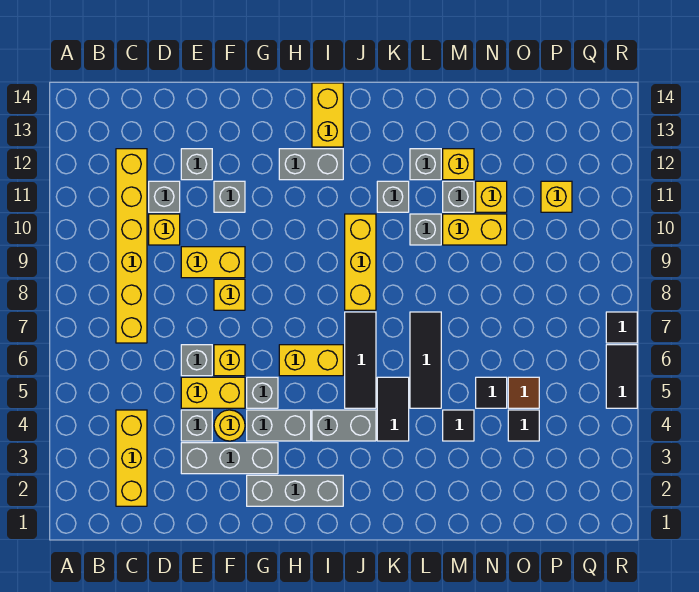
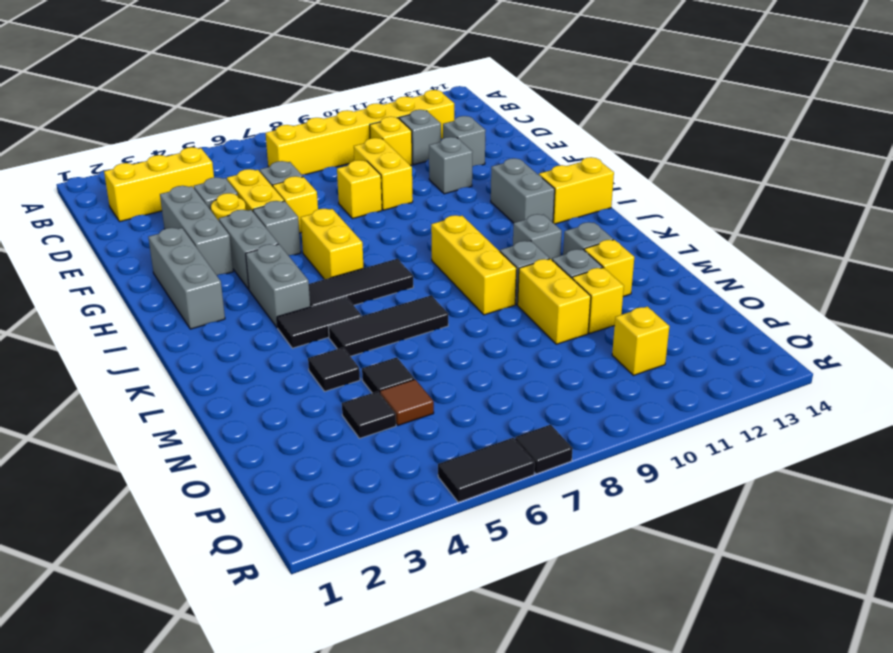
yellow 1x3 brick [345,214,376,310] -> yellow 1x3 brick turned to [431,215,516,315]

